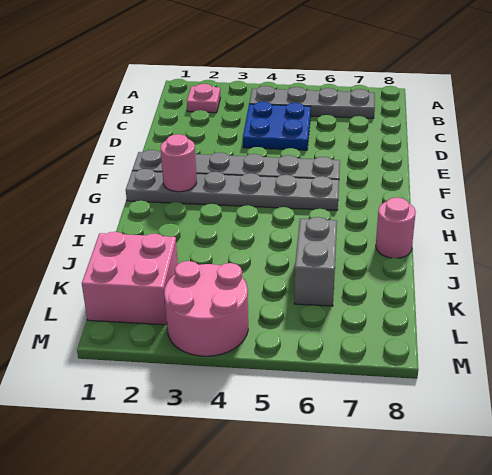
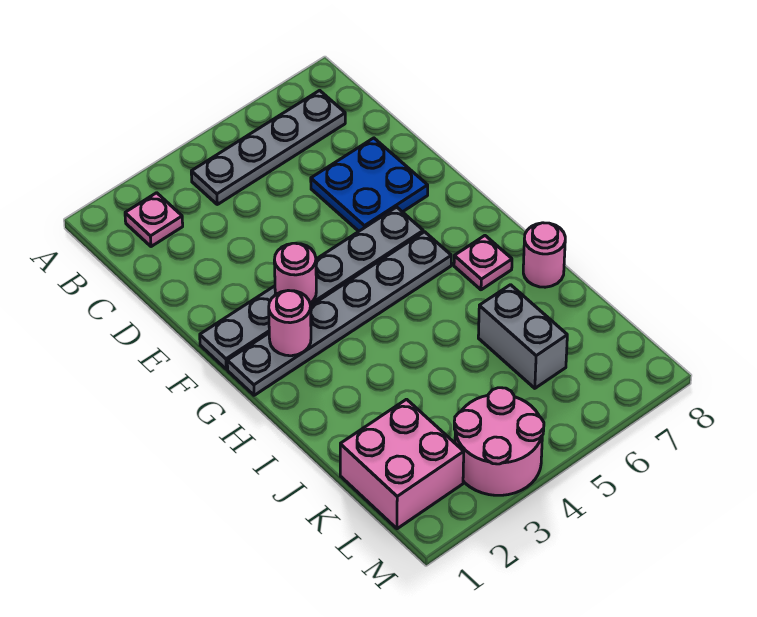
blue 2x2 plate [243,102,311,150] -> blue 2x2 plate moved to [311,138,428,231]
none -> pink 1x1 round brick [274,243,316,303]
none -> pink 1x1 plate [454,236,512,290]

